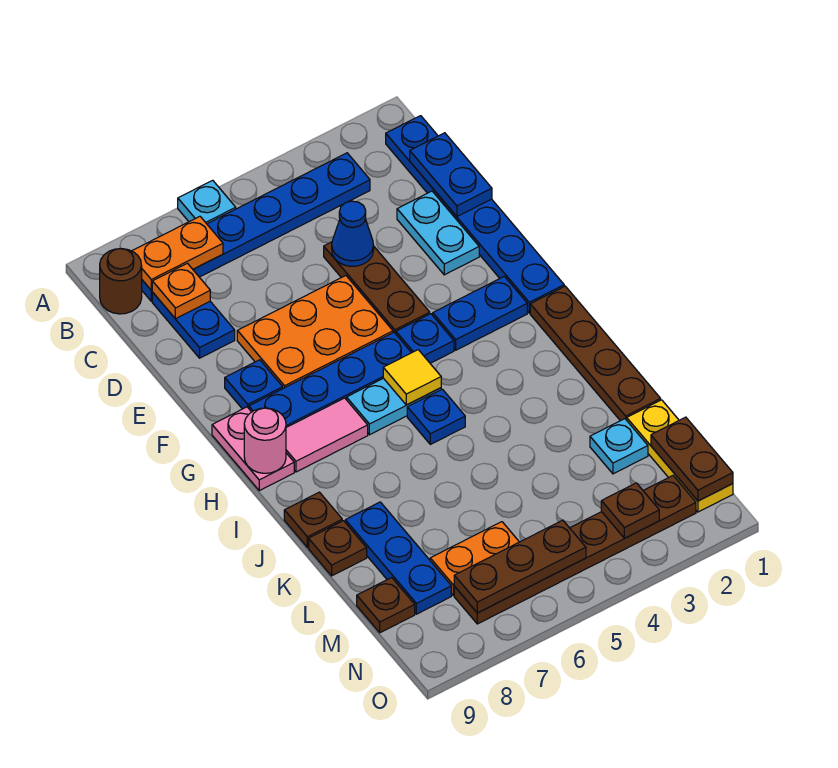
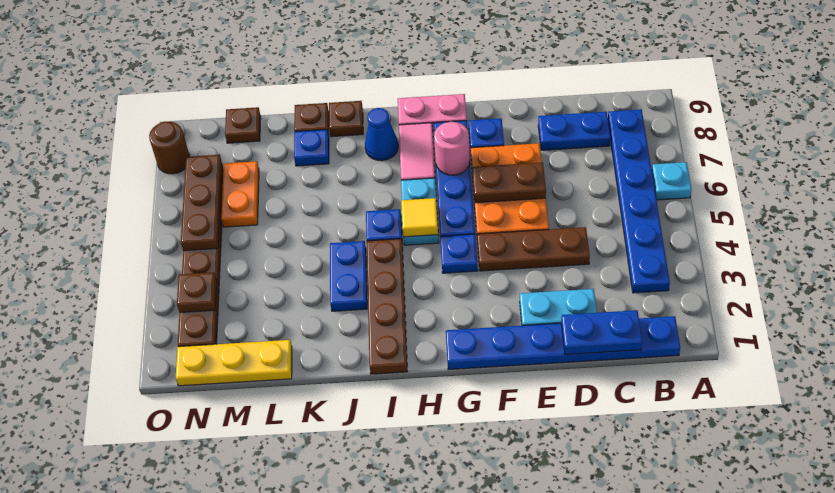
orange 1x2 plate [132,216,223,290] -> none
brown 1x1 round brick [100,249,142,314] -> brown 1x1 round brick moved to [149,122,190,174]
orange 1x1 plate [152,263,210,319] -> none
blue 1x1 cone [332,201,374,266] -> blue 1x1 cone moved to [365,108,398,161]
blue 1x2 plate [433,276,527,350] -> blue 1x2 plate moved to [330,241,367,311]
brown 1x4 plate [530,286,661,421] -> brown 1x4 plate turned to [367,239,407,374]
pink 1x1 round brick [244,408,286,473] -> pink 1x1 round brick moved to [434,122,470,175]
blue 1x3 plate [345,502,451,614] -> blue 1x1 plate [294,130,329,166]
cyan 1x1 plate [590,419,648,474] -> none
brown 1x2 plate [651,417,733,501] -> brown 1x2 plate moved to [472,162,546,203]

